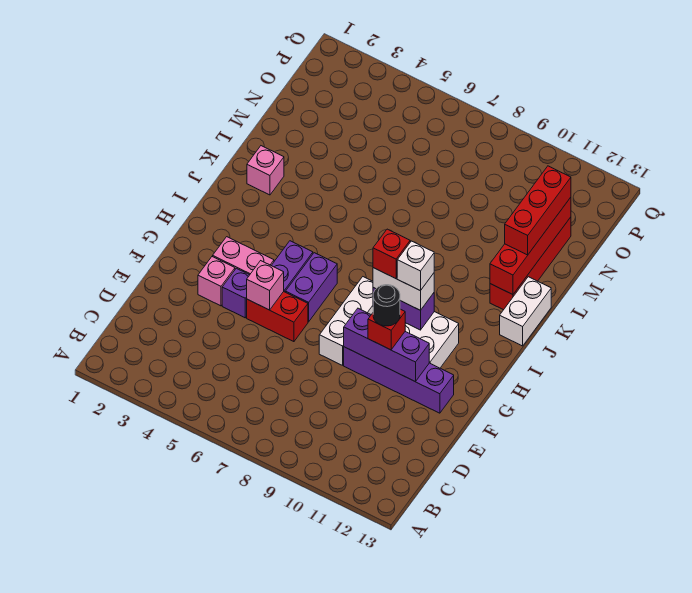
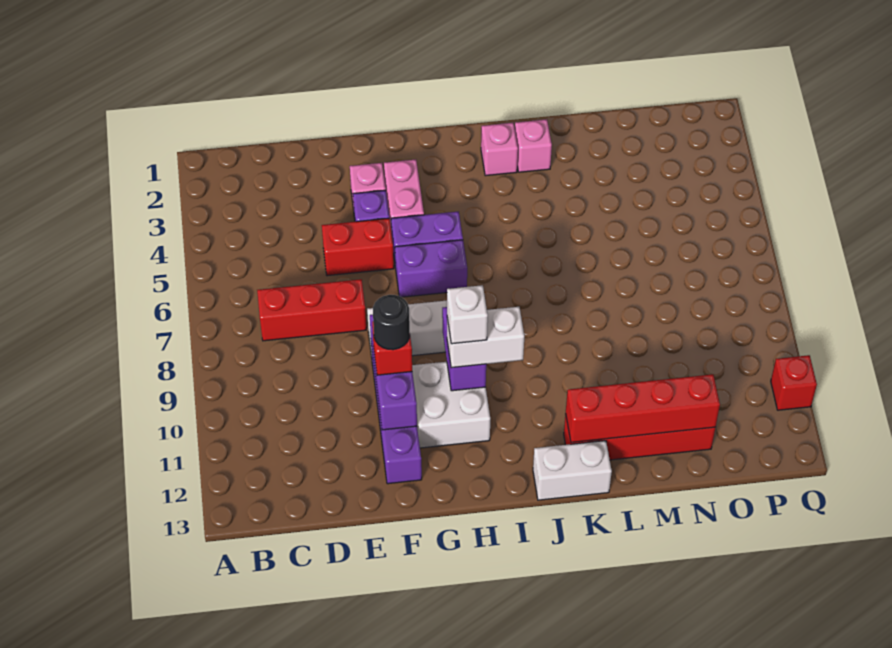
red 1x2 brick [247,292,308,342] -> red 1x2 brick turned to [322,218,394,276]
pink 1x1 brick [247,261,284,310] -> pink 1x1 brick moved to [481,123,518,176]
white 1x2 brick [373,268,434,310] -> white 1x2 brick turned to [447,307,524,368]
red 1x1 brick [373,229,410,279] -> red 1x1 brick moved to [771,355,817,410]
red 1x3 brick [505,166,571,255] -> red 1x3 brick moved to [257,279,366,341]

